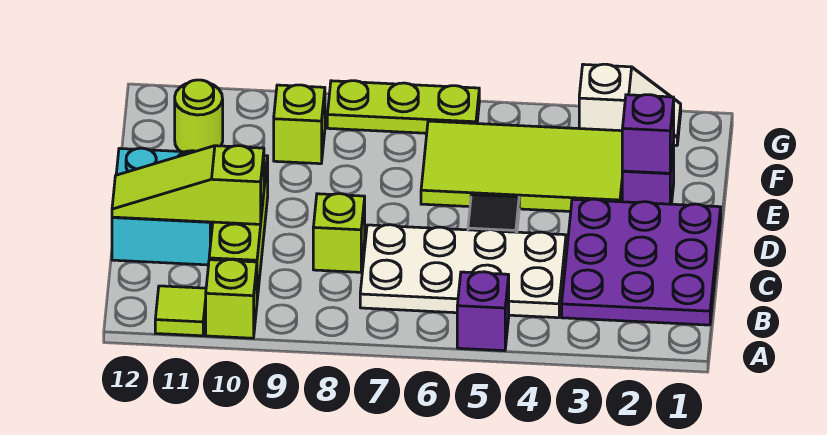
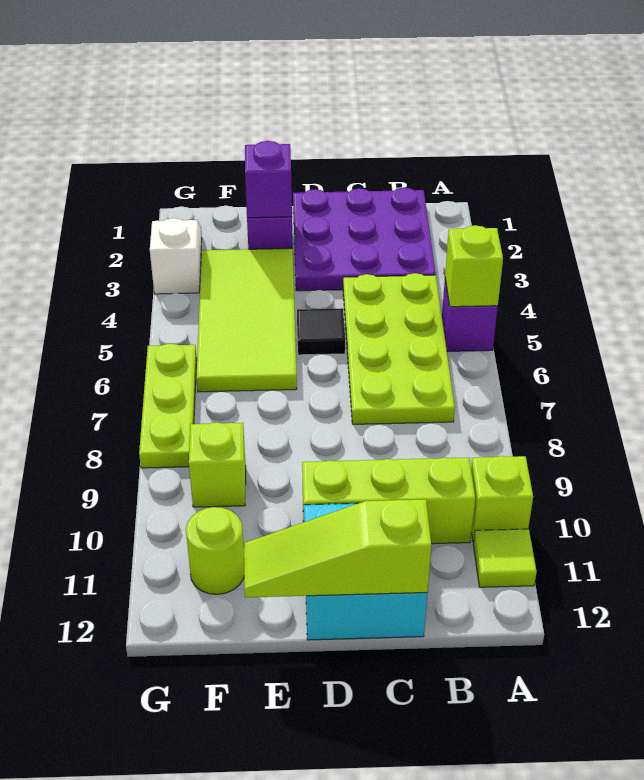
white 2x4 plate [360,225,566,318] -> lime 2x4 plate [343,273,455,424]
lime 1x1 brick [313,194,365,272] -> lime 1x1 brick moved to [445,225,503,307]
lime 1x3 slope [112,146,264,224] -> lime 1x3 slope turned to [244,499,431,597]

